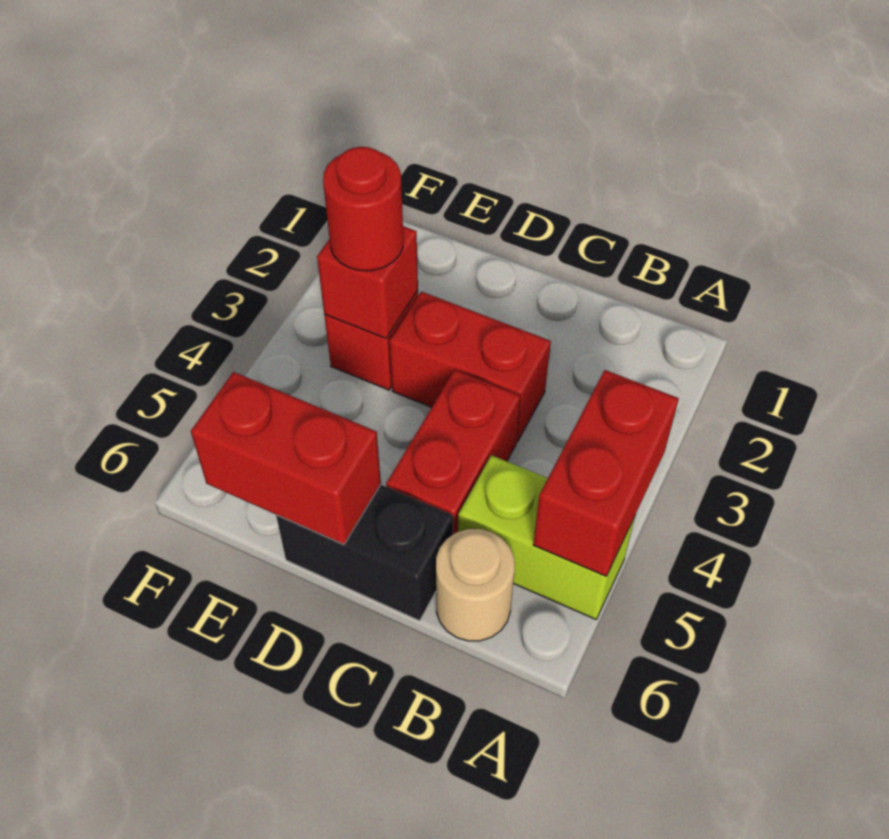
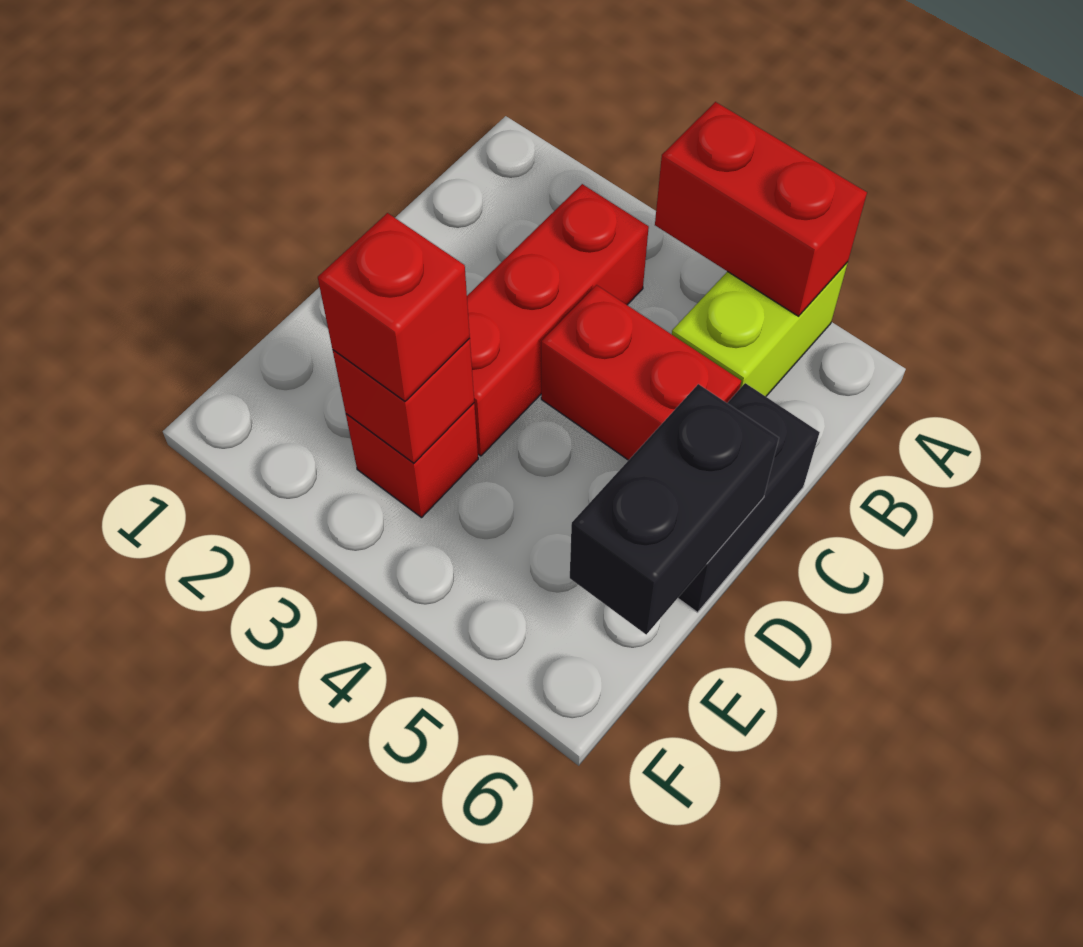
tan 1x1 round brick [436,529,515,641] -> none
red 1x2 brick [389,292,551,442] -> red 1x3 brick [467,184,649,456]
red 1x2 brick [191,372,381,545] -> black 1x2 brick [570,384,779,634]
red 1x1 round brick [323,147,403,271] -> red 1x1 brick [318,213,470,401]

